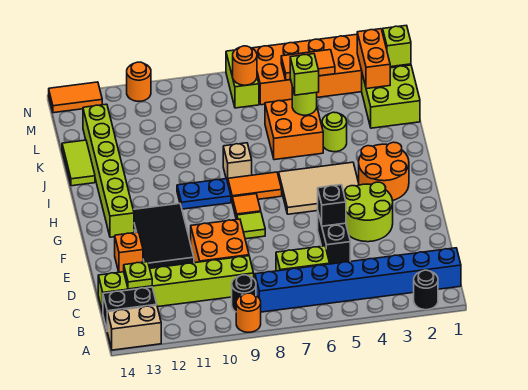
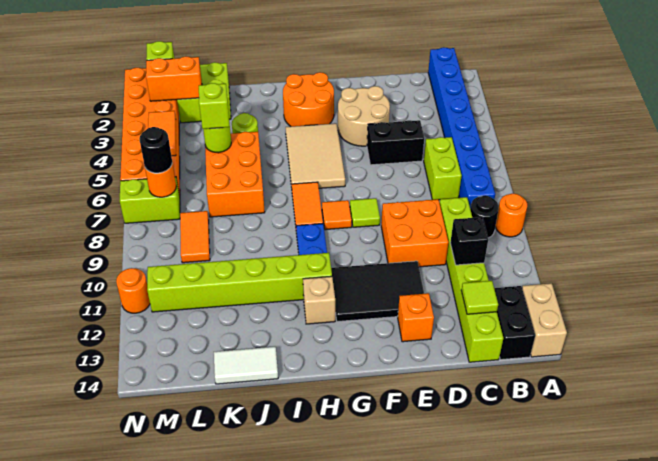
black 1x1 round brick [414,270,438,310] -> black 1x1 round brick moved to [139,127,172,173]
lime 1x1 plate [124,262,152,289] -> lime 1x1 tile [461,281,498,314]
lime 2x2 round brick [344,182,393,242] -> tan 2x2 round brick [338,86,390,146]
black 1x1 brick [318,185,346,226] -> black 1x1 brick moved to [450,217,488,265]
lime 1x6 brick [83,104,134,237] -> lime 1x6 brick moved to [147,253,332,312]
tan 1x1 brick [223,143,252,182] -> tan 1x1 brick moved to [303,276,335,324]
orange 2x2 brick [265,99,323,160] -> orange 2x3 brick [205,132,265,217]
lime 1x2 tile [62,140,95,186] -> white 1x2 tile [214,347,278,384]
orange 1x2 tile [49,82,102,113] -> orange 1x2 tile moved to [180,211,210,263]

